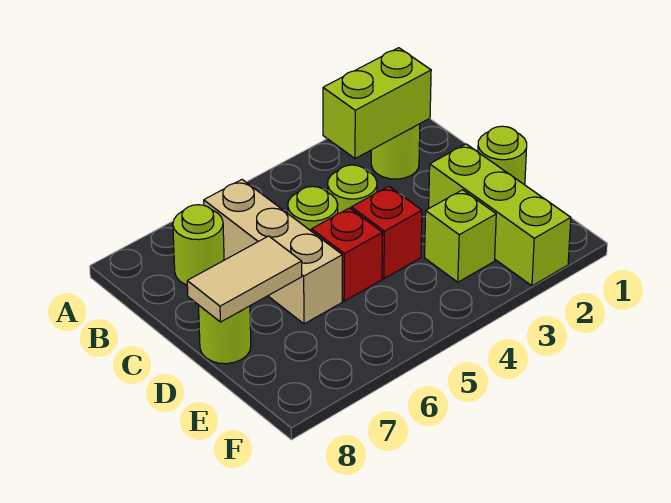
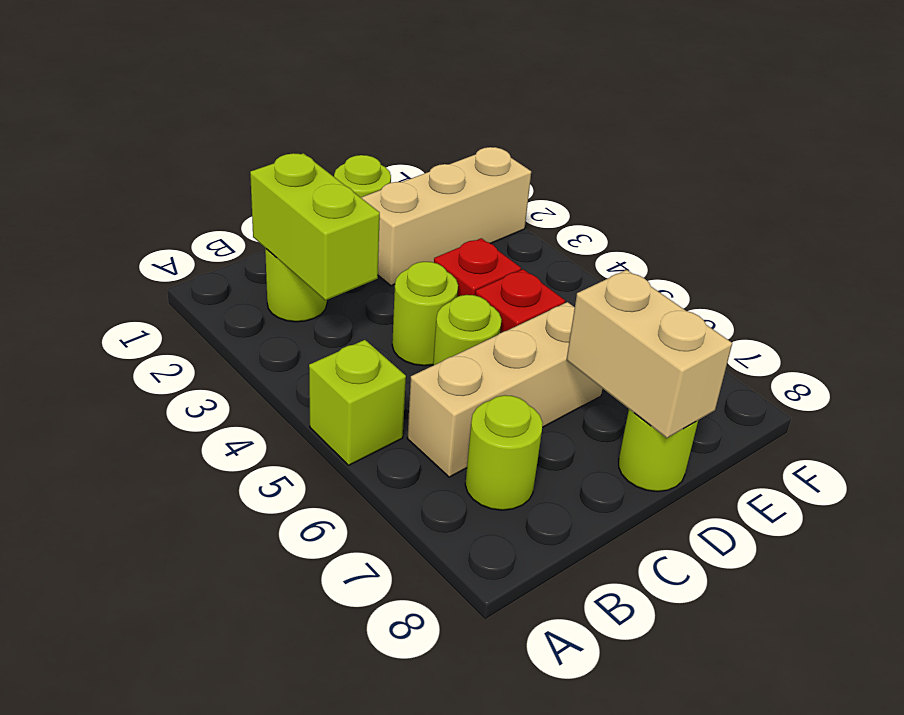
lime 1x3 brick [429,144,571,286] -> tan 1x3 brick [361,147,531,286]
tan 1x2 tile [187,236,302,322] -> tan 1x2 brick [567,270,732,438]
lime 1x1 brick [425,190,496,282] -> lime 1x1 brick moved to [309,340,406,465]

